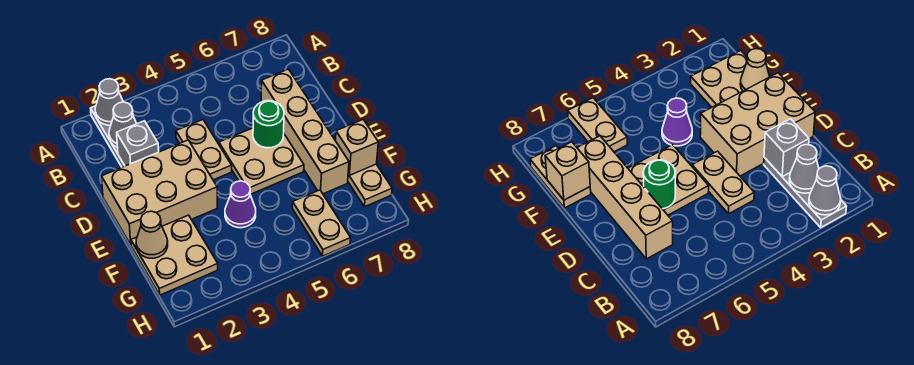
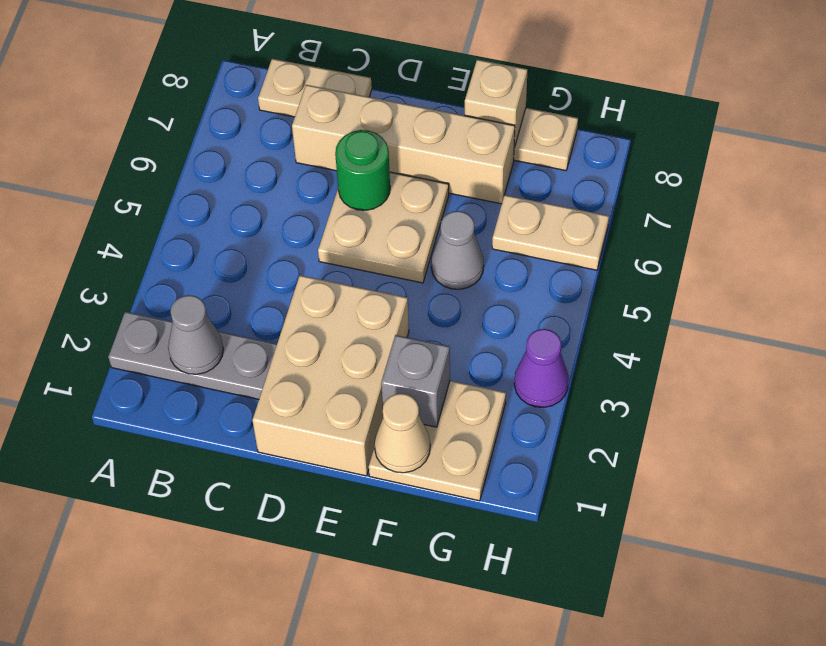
grey 1x1 cone [95,79,123,125] -> grey 1x1 cone moved to [431,211,484,289]
grey 1x1 brick [117,121,159,166] -> grey 1x1 brick moved to [381,335,450,427]
tan 1x2 plate [176,120,232,180] -> tan 1x2 plate moved to [258,59,372,117]
purple 1x1 cone [225,181,256,228] -> purple 1x1 cone moved to [514,329,569,407]

